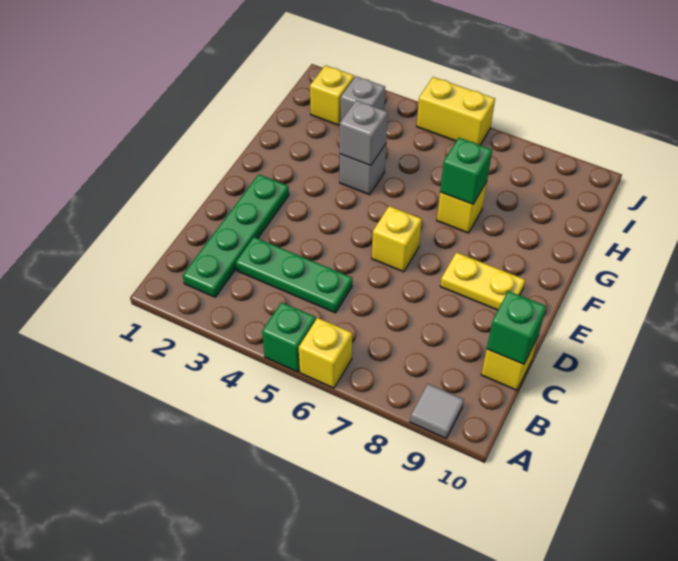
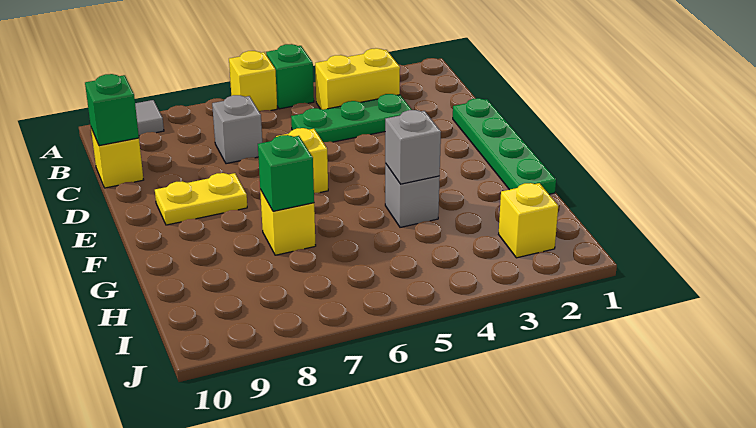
green 1x4 plate [183,174,289,297] -> green 1x4 plate moved to [453,98,556,194]
grey 1x1 brick [341,76,385,120] -> grey 1x1 brick moved to [212,95,262,164]
yellow 1x2 brick [417,77,495,145] -> yellow 1x2 brick moved to [315,48,400,110]

